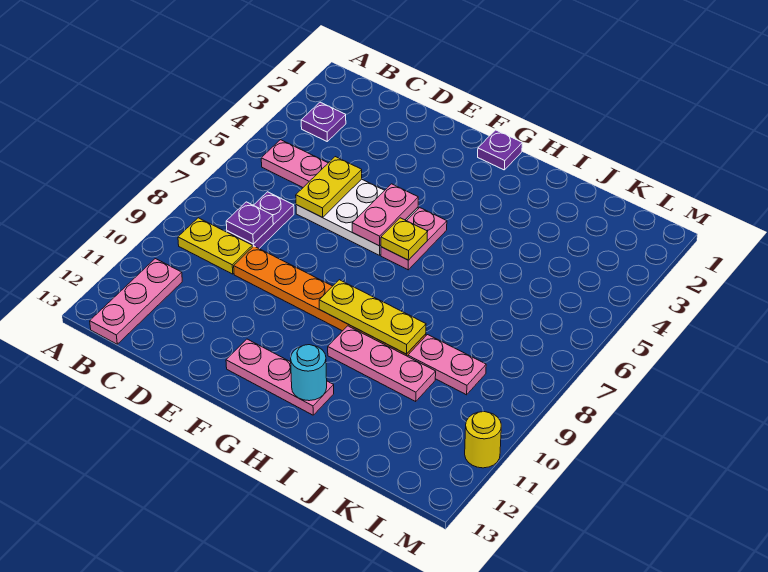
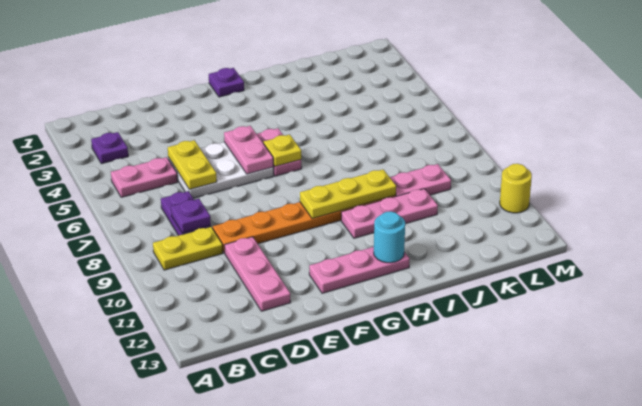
pink 1x3 plate [90,259,182,344] -> pink 1x3 plate moved to [225,237,291,311]

